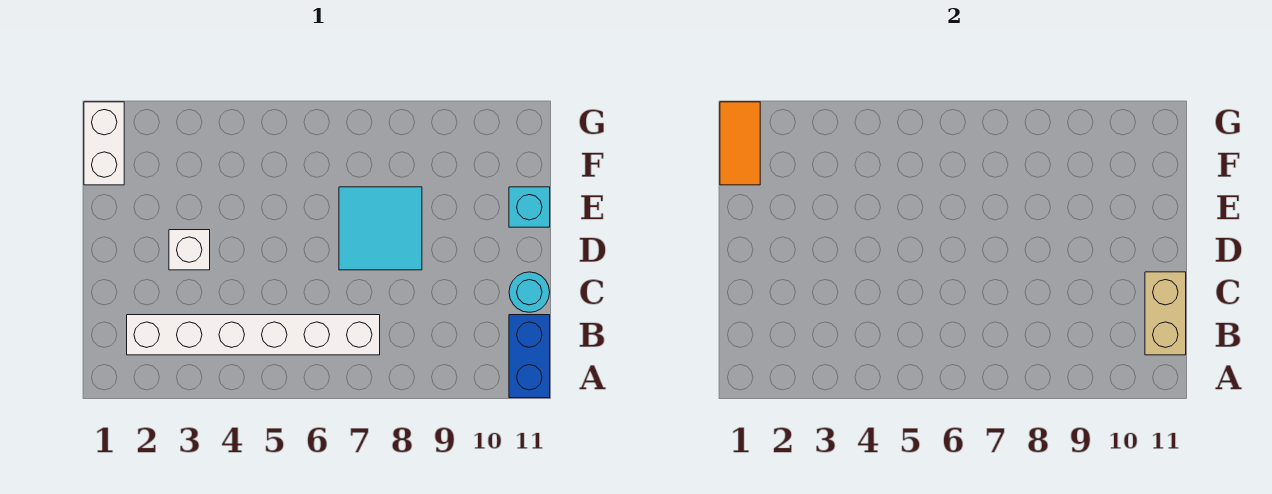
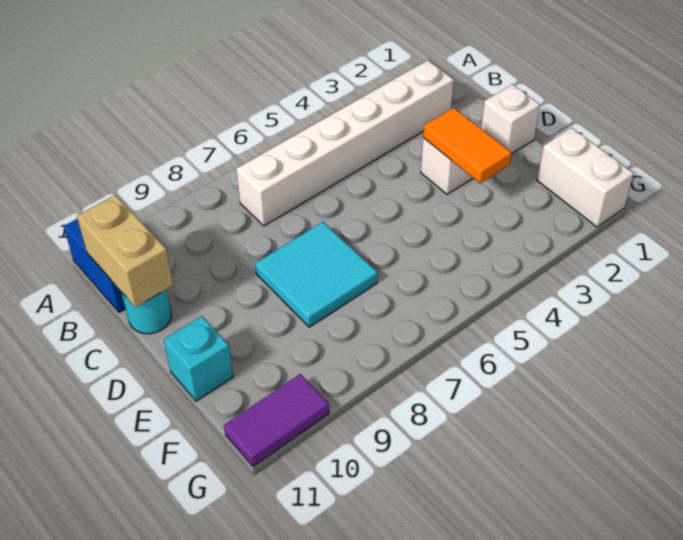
none -> white 1x1 brick [481,84,540,153]
orange 1x2 tile [720,102,760,185] -> orange 1x2 tile moved to [423,108,512,183]
none -> purple 1x2 tile [224,374,329,467]

